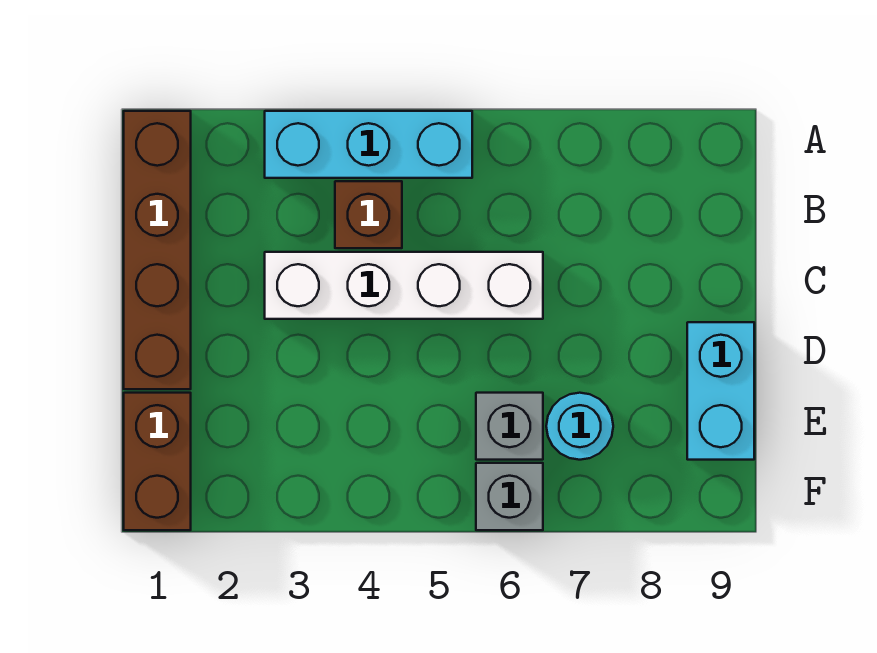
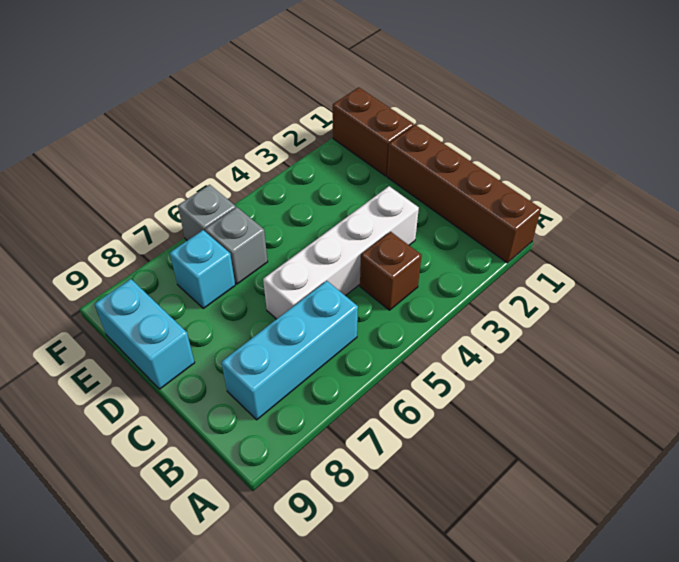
cyan 1x3 brick [265,111,472,178] -> cyan 1x3 brick moved to [221,281,358,420]
cyan 1x1 round brick [546,393,613,460] -> cyan 1x1 brick [170,230,235,308]

